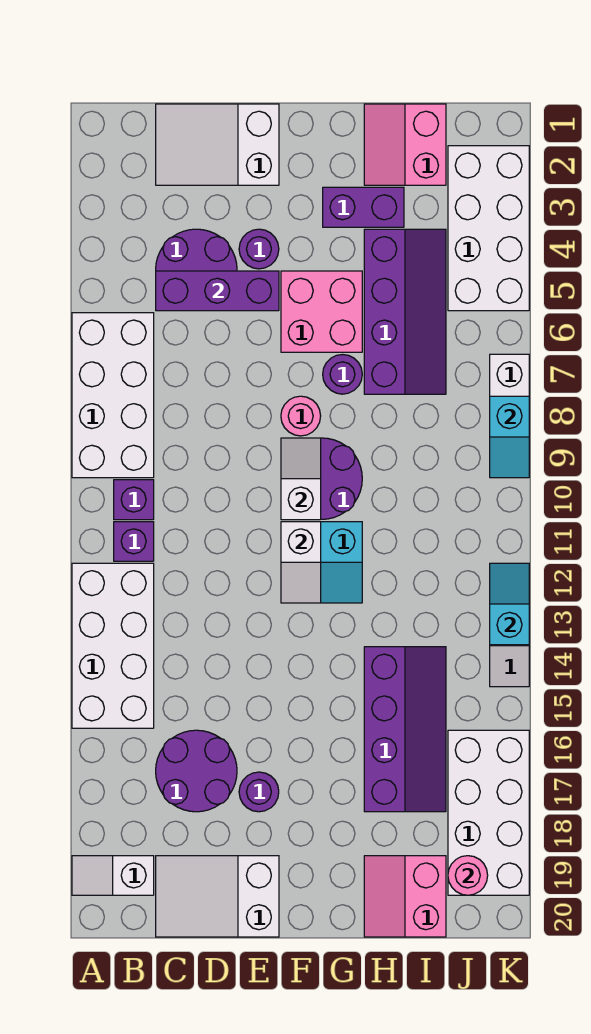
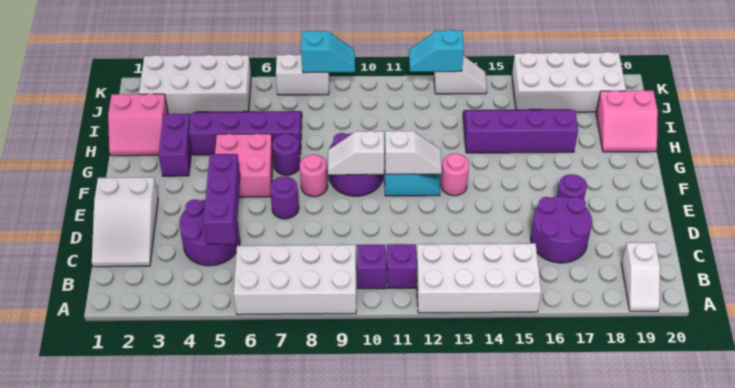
white 2x3 slope [156,856,279,937] -> none
purple 1x1 round brick [239,229,279,269] -> purple 1x1 round brick moved to [270,176,299,219]
pink 1x1 round brick [448,856,488,895] -> pink 1x1 round brick moved to [441,153,469,196]

